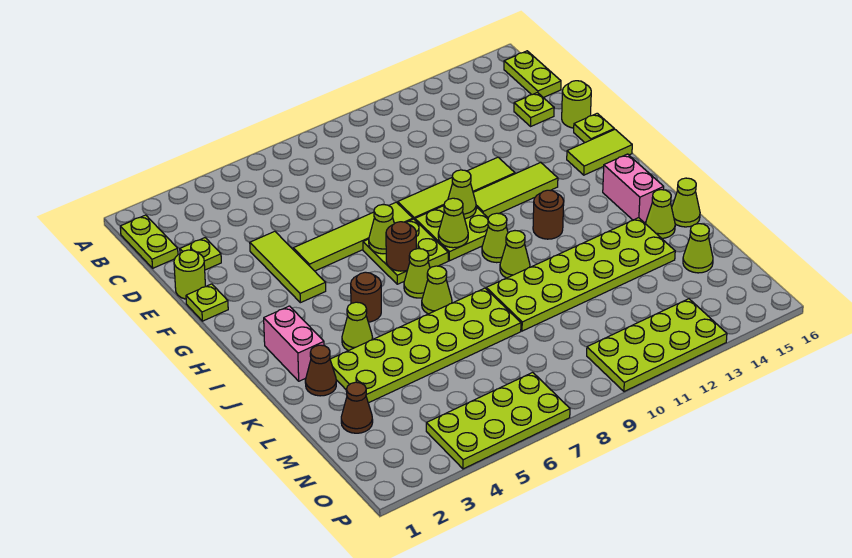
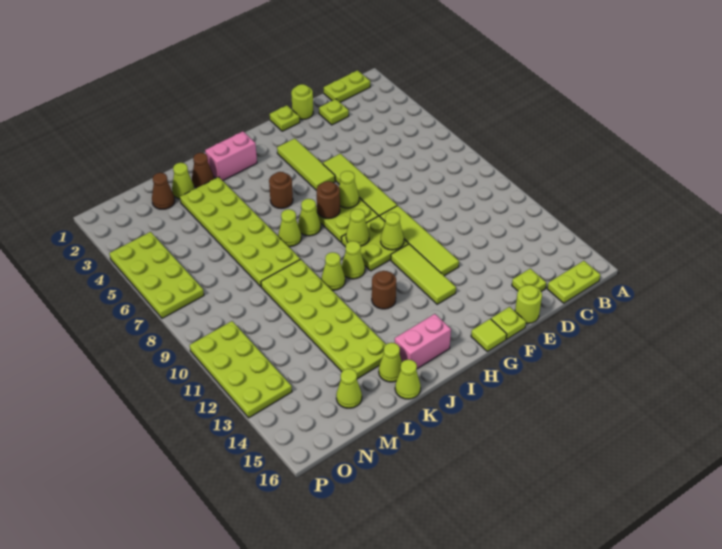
lime 1x3 tile [250,231,326,303] -> lime 1x3 tile turned to [277,138,335,190]
lime 1x2 tile [567,129,632,175] -> lime 1x1 tile [471,319,507,351]
lime 1x1 cone [342,302,373,351] -> lime 1x1 cone moved to [172,163,194,199]

